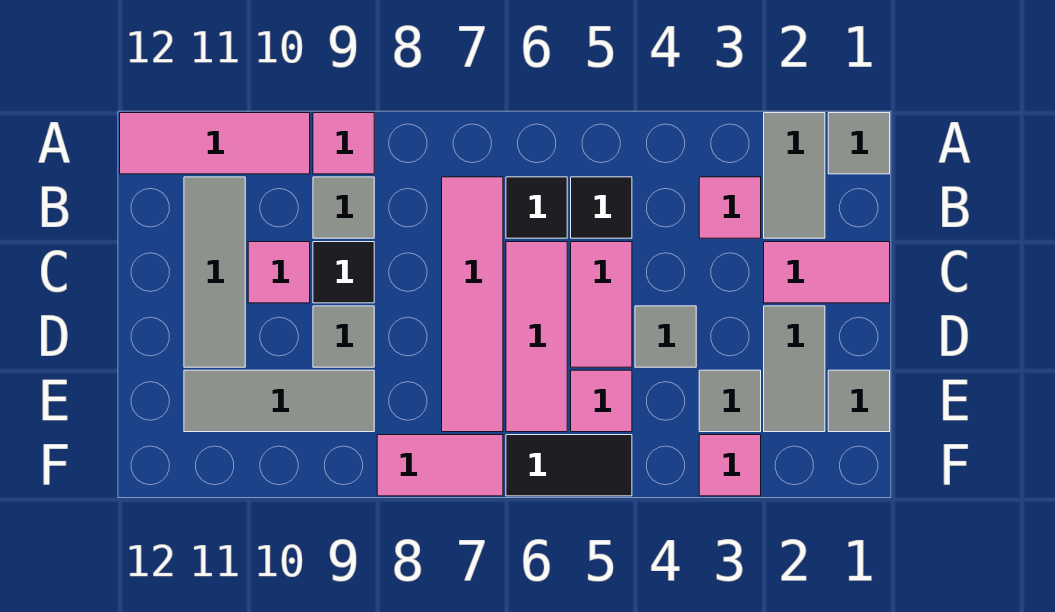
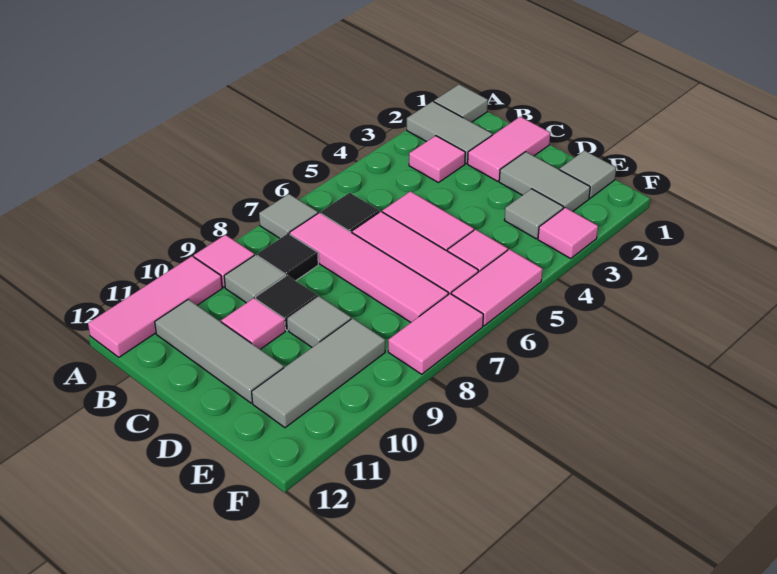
black 1x1 tile [571,177,632,238] -> black 1x1 tile moved to [257,234,318,281]
grey 1x1 tile [635,306,696,367] -> grey 1x1 tile moved to [259,194,318,238]
black 1x2 tile [506,435,632,496] -> pink 1x2 tile [451,249,542,326]

